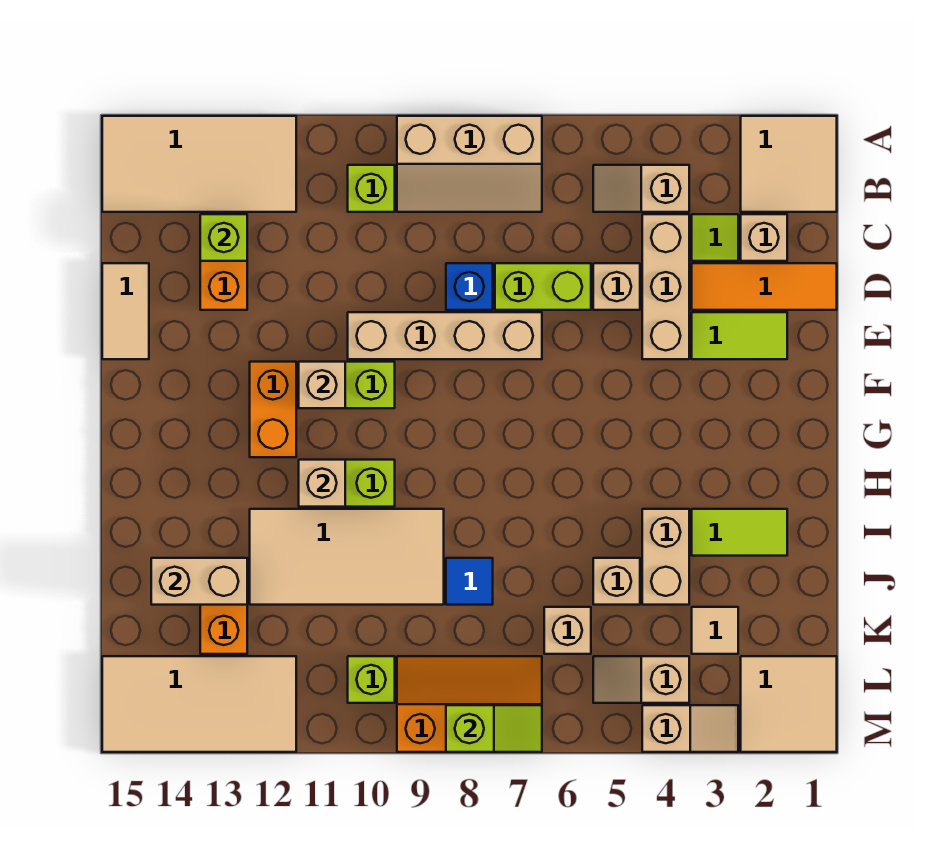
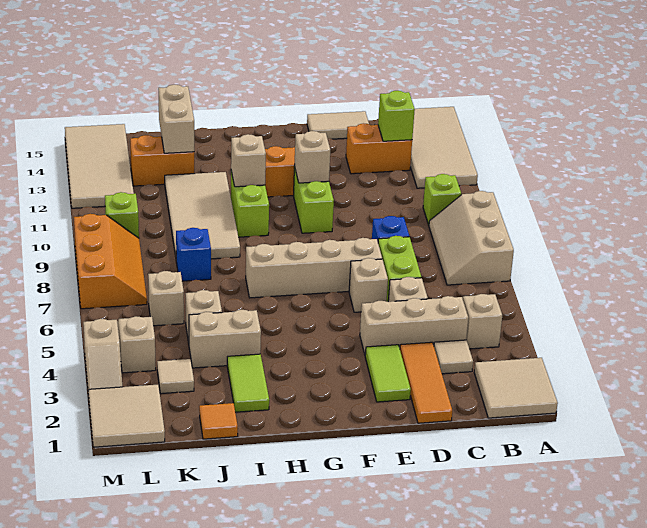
tan 1x1 brick [741,214,787,261] -> tan 1x1 brick moved to [349,258,388,312]
lime 1x1 tile [692,214,738,261] -> tan 1x1 tile [434,340,473,374]
tan 1x4 brick [348,312,542,359] -> tan 1x4 brick turned to [246,238,382,298]
none -> orange 1x1 tile [199,403,238,439]
blue 1x1 tile [446,558,493,605] -> blue 1x1 brick [176,228,211,281]
lime 1x2 slope [446,705,542,752] -> none

